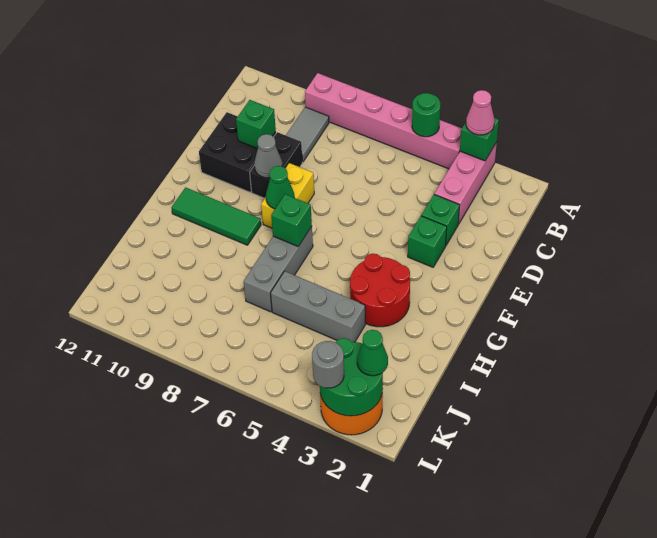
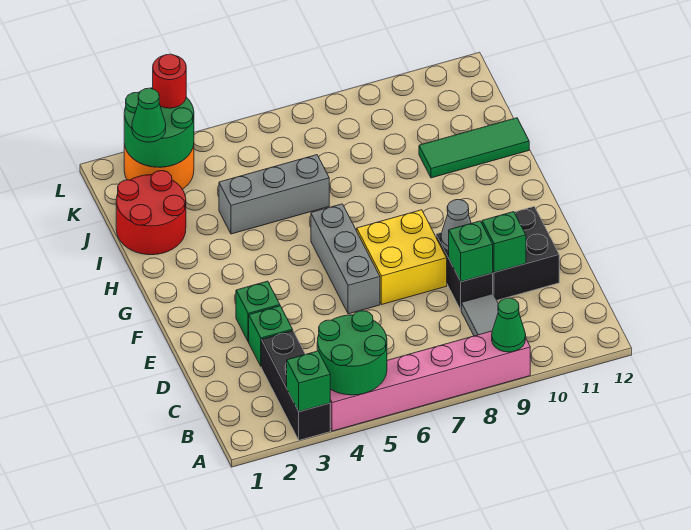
pink 1x3 brick [434,142,497,224] -> black 1x3 brick [261,331,330,440]
pink 1x1 cone [466,90,495,135] -> none
green 1x1 round brick [412,93,440,137] -> green 2x2 round brick [317,311,387,395]
yellow 1x2 brick [261,163,314,228] -> yellow 2x2 brick [357,210,447,304]
green 1x1 cone [266,166,294,209] -> green 1x1 cone moved to [492,298,526,352]
red 2x2 round brick [350,254,410,327] -> red 2x2 round brick moved to [116,171,186,255]
grey 1x3 brick [244,226,313,312] -> grey 1x3 brick moved to [311,204,380,314]
green 1x1 brick [271,194,312,246] -> green 1x1 brick moved to [449,221,493,282]
green 1x3 tile [171,187,261,245] -> green 1x3 tile moved to [419,118,529,178]
grey 1x1 round brick [312,341,344,388] -> red 1x1 round brick [153,54,186,108]

